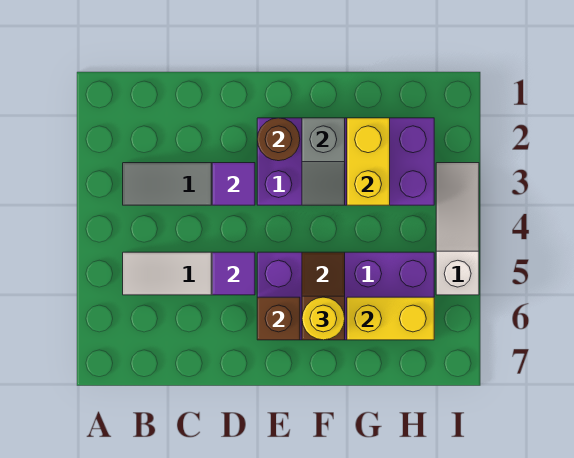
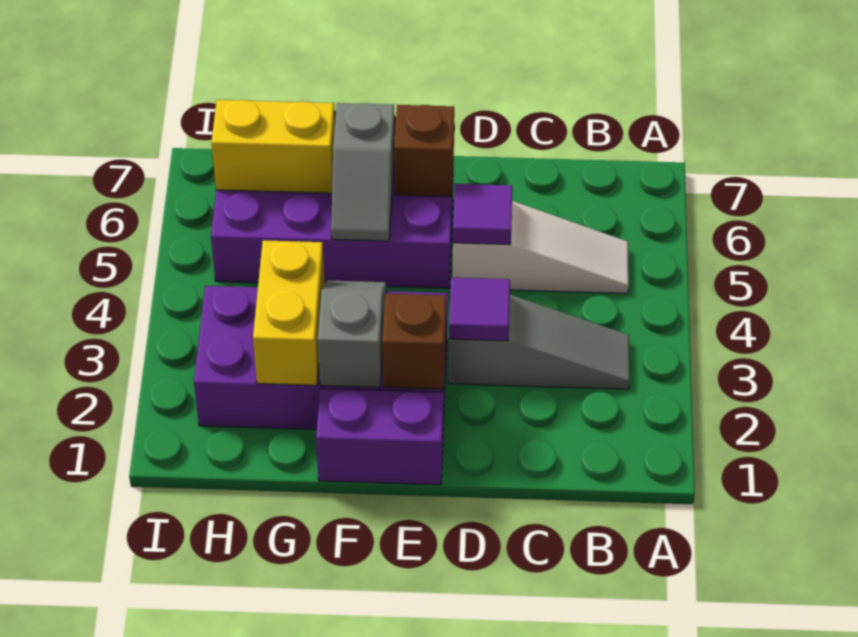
none -> purple 1x2 brick [316,388,444,485]
brown 1x1 round brick [257,118,300,161] -> brown 1x1 brick [382,293,446,389]
brown 1x2 slope [302,252,345,340] -> grey 1x2 slope [331,103,395,241]
yellow 1x1 round brick [302,297,345,340] -> none
white 1x3 slope [436,163,479,295] -> none

